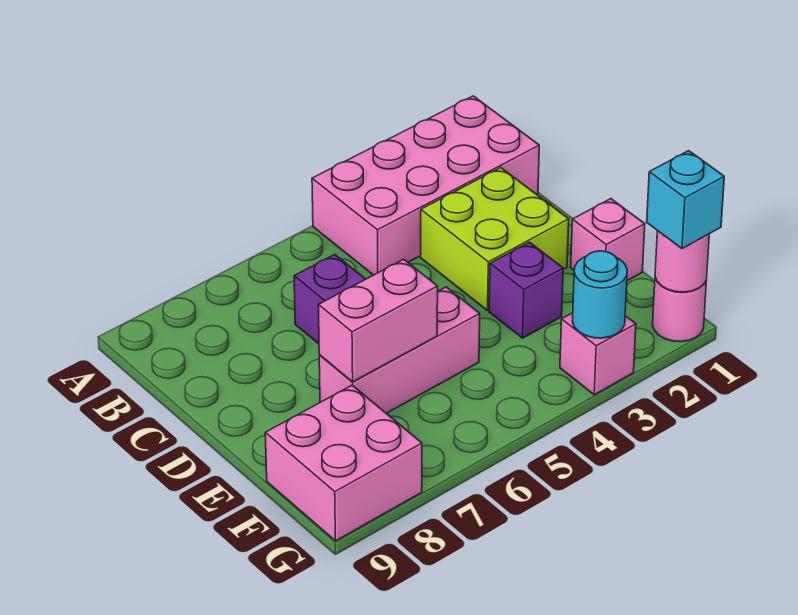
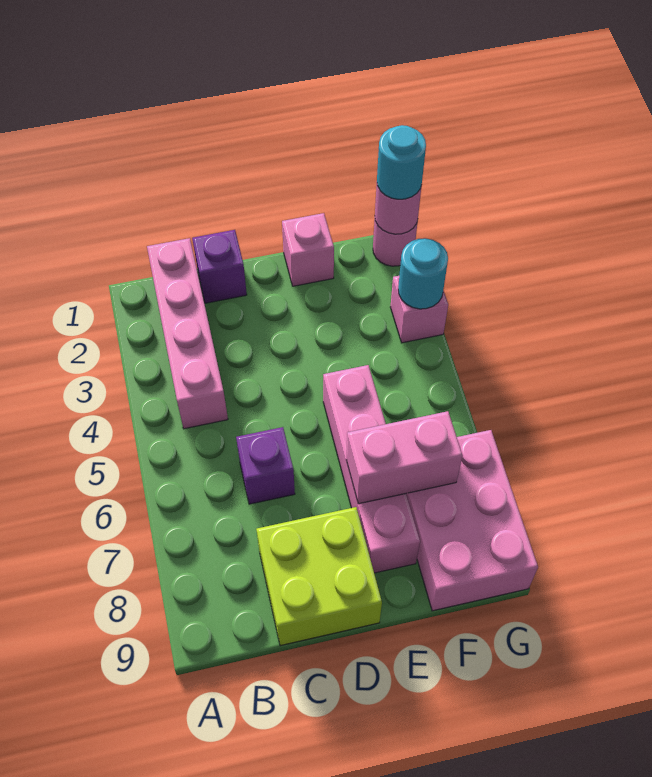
pink 2x4 brick [312,96,539,275] -> pink 1x4 brick [147,238,228,429]
lime 2x2 brick [421,168,569,310] -> lime 2x2 brick moved to [256,507,382,646]
purple 1x1 brick [489,242,563,338] -> purple 1x1 brick moved to [192,230,247,303]
pink 1x3 brick [319,287,480,413] -> pink 1x4 brick [323,365,420,573]
pink 1x2 brick [318,259,438,382] -> pink 1x2 brick turned to [346,411,463,504]
pink 2x2 brick [265,385,422,541] -> pink 2x3 brick [406,430,538,611]
cyan 1x1 brick [647,151,724,249] -> cyan 1x1 round brick [377,125,426,199]

